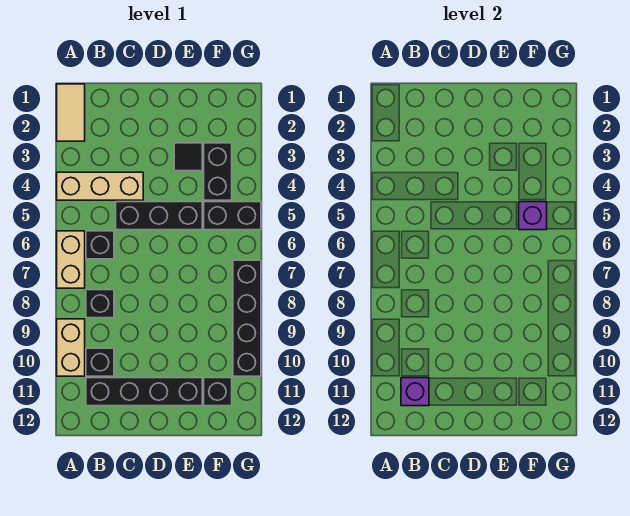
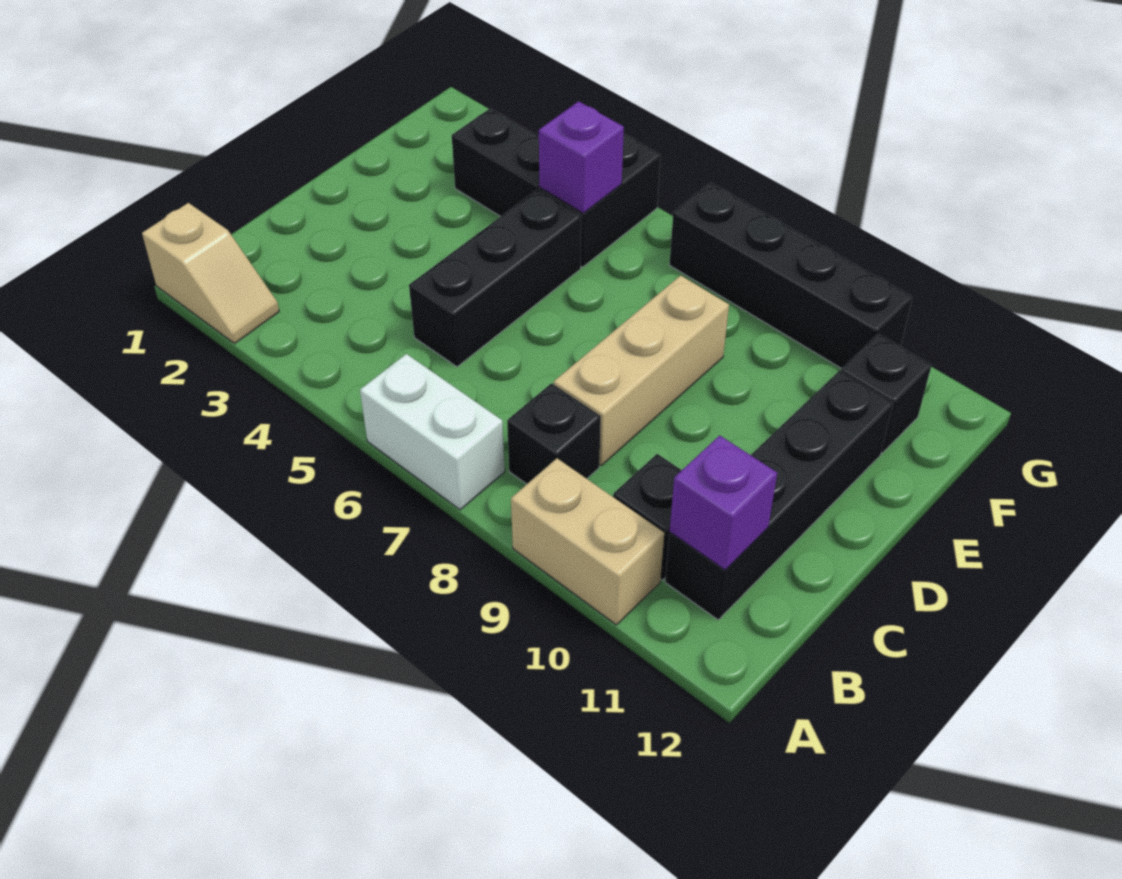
tan 1x2 tile [57,84,85,141] -> tan 1x2 slope [142,203,279,343]
tan 1x3 brick [57,172,143,200] -> tan 1x3 brick moved to [554,275,729,465]
tan 1x2 brick [57,231,85,288] -> white 1x2 brick [360,354,505,510]
black 1x1 brick [86,231,114,259] -> none
black 1x1 tile [174,143,202,171] -> none

